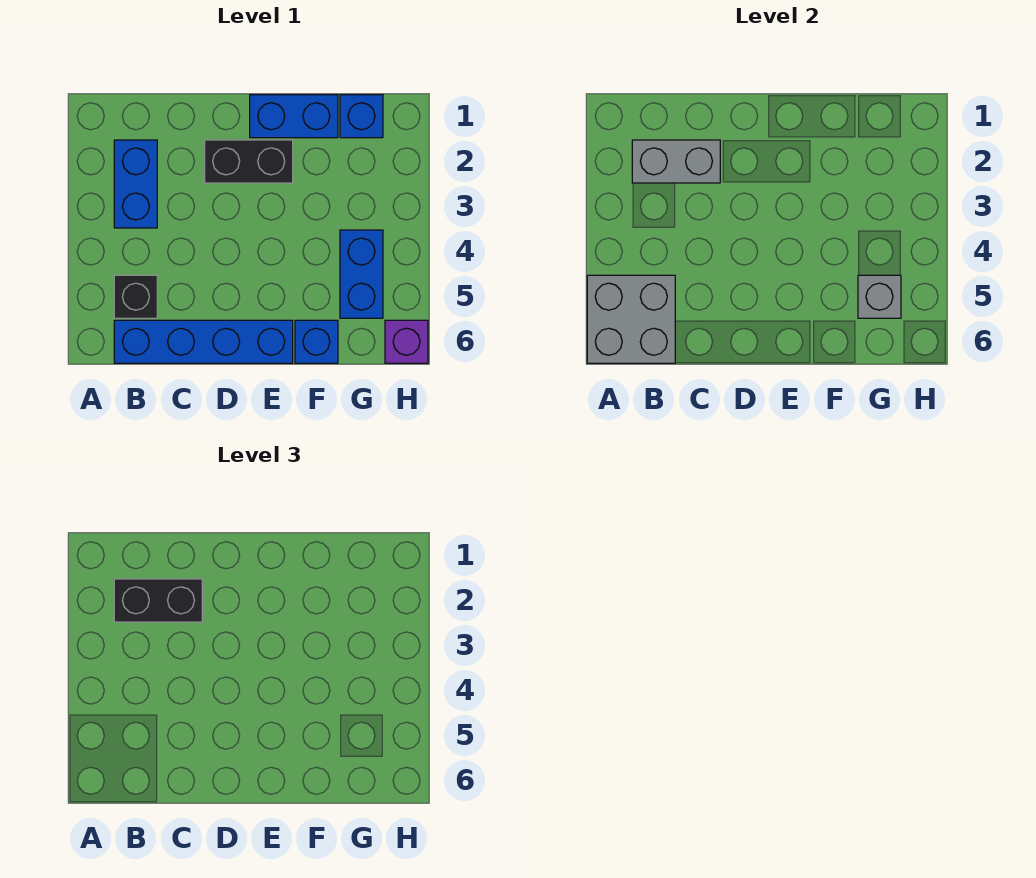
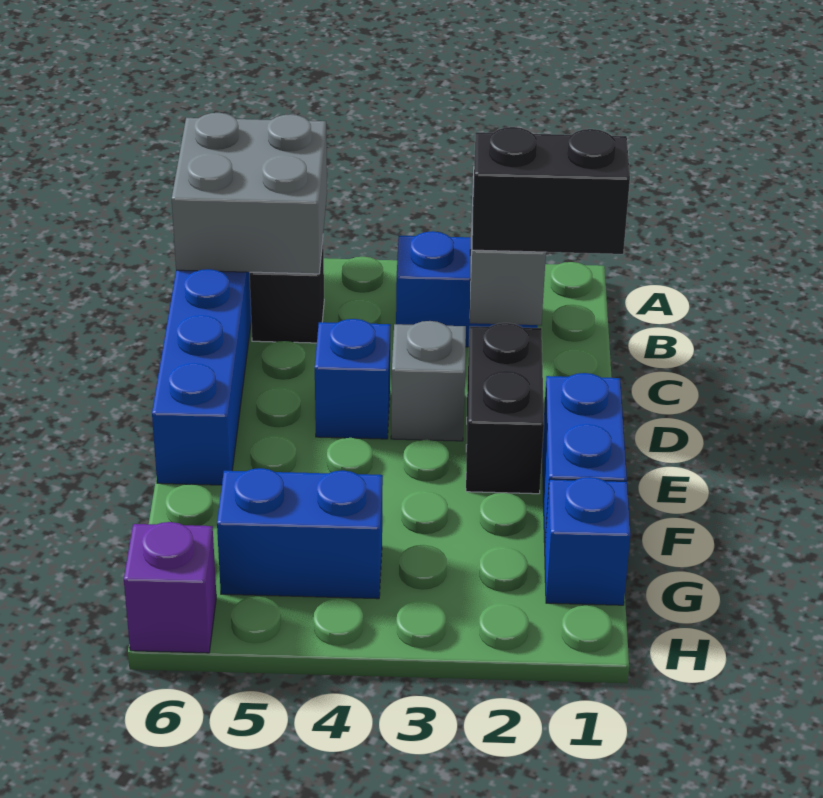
black 1x2 brick [114,579,202,622] -> black 1x2 brick turned to [472,127,630,254]
blue 1x1 brick [295,320,338,363] -> blue 1x1 brick moved to [315,319,391,439]
grey 1x1 brick [858,275,901,318] -> grey 1x1 brick moved to [391,321,466,441]

